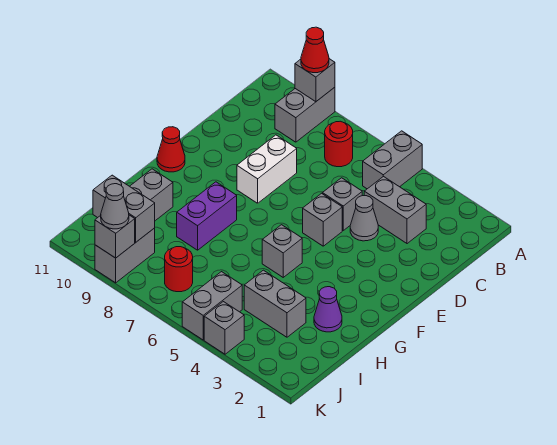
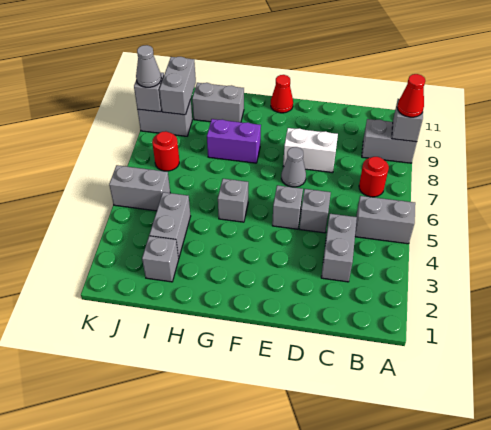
grey 1x1 cone [350,196,378,241] -> grey 1x1 cone moved to [281,147,306,187]
purple 1x1 cone [314,287,342,332] -> none
grey 1x1 brick [204,302,244,354] -> grey 1x1 brick moved to [142,236,179,282]

